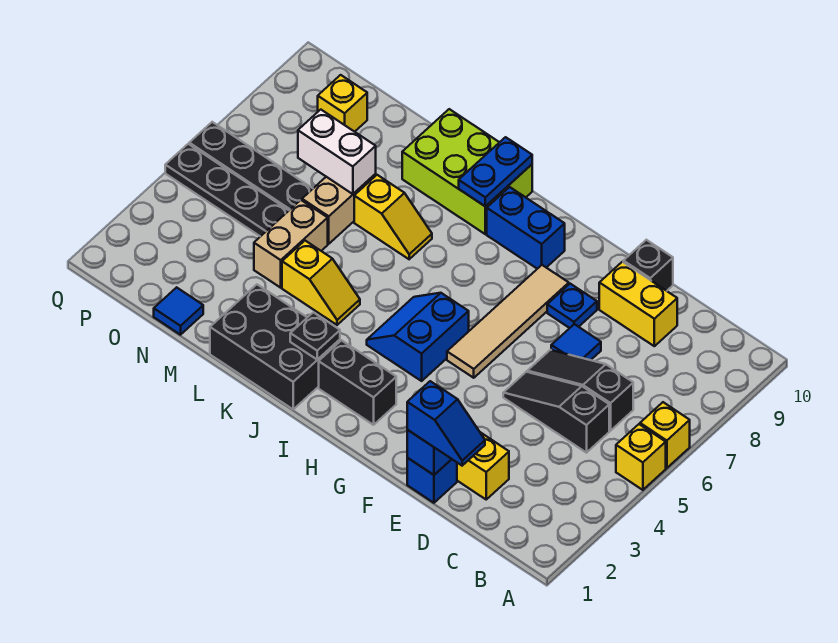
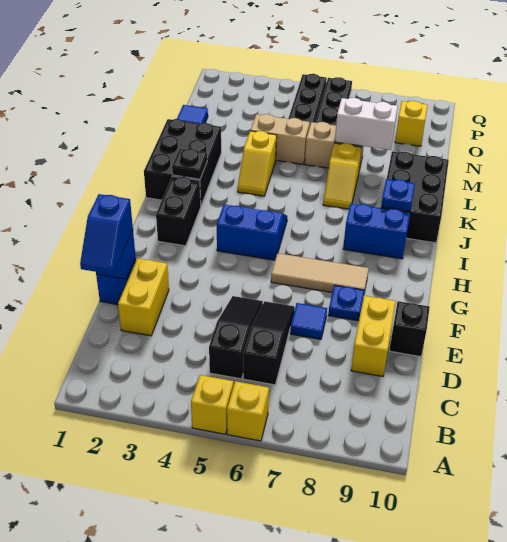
tan 1x4 tile [447,265,569,378] -> tan 1x3 tile [271,253,369,293]
blue 1x2 brick [487,187,565,269] -> blue 1x2 brick turned to [343,204,410,259]
lime 2x3 brick [402,109,532,234] -> black 2x3 brick [381,151,449,243]
blue 1x2 plate [459,137,532,206] -> blue 1x1 plate [381,179,415,211]
white 1x2 brick [298,110,376,194] -> white 1x2 brick turned to [335,98,398,150]

